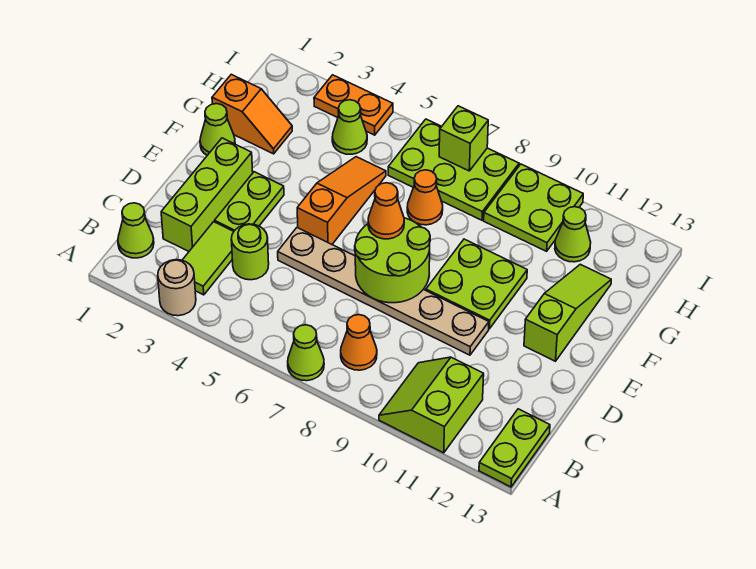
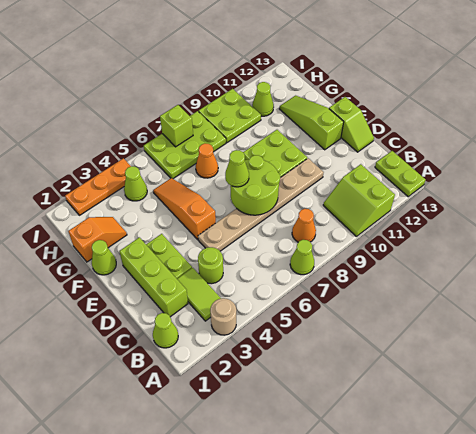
none -> lime 1x2 slope [329,97,374,152]
orange 1x1 cone [368,183,404,239] -> lime 1x1 cone [225,150,249,187]
orange 1x2 plate [314,75,393,135] -> orange 1x3 plate [65,158,131,215]

